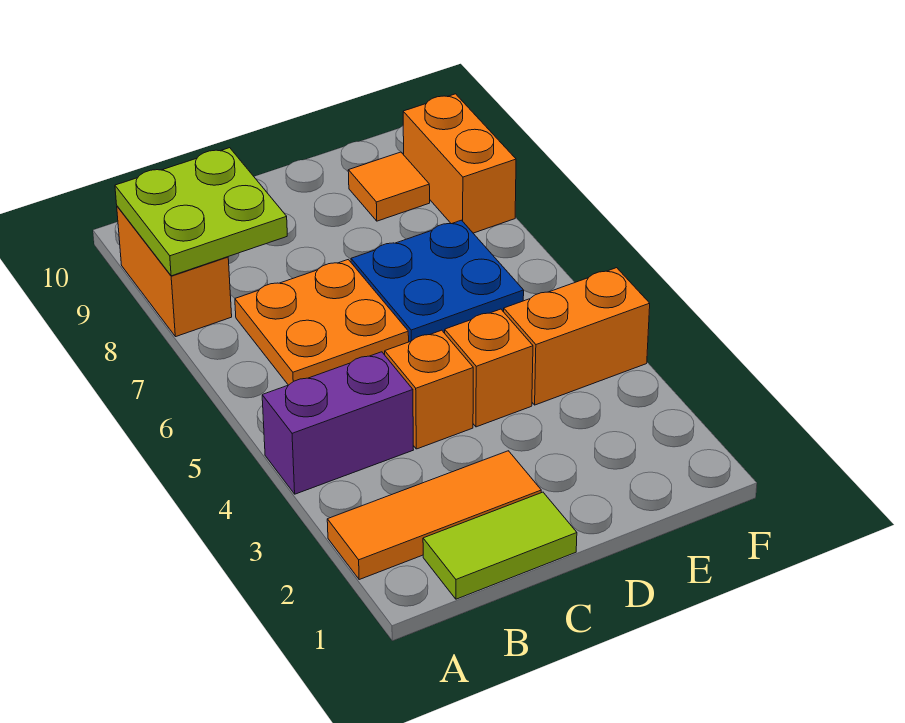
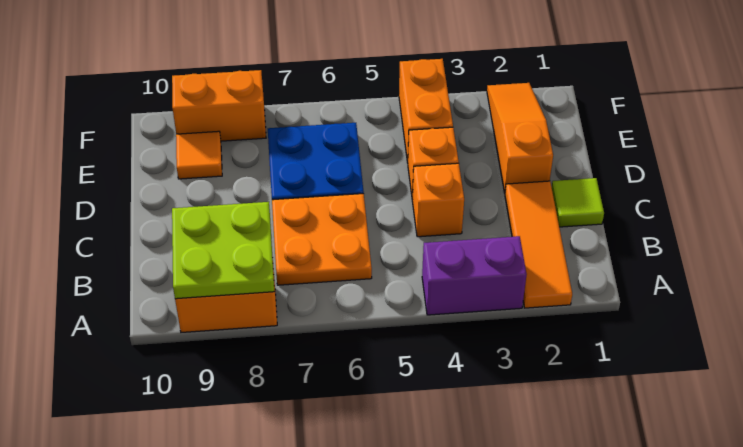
purple 1x2 brick [262,352,413,494] -> purple 1x2 brick turned to [422,236,527,315]
lime 1x2 tile [423,492,577,599] -> lime 1x1 tile [552,178,604,227]
none -> orange 1x3 slope [487,83,553,193]

